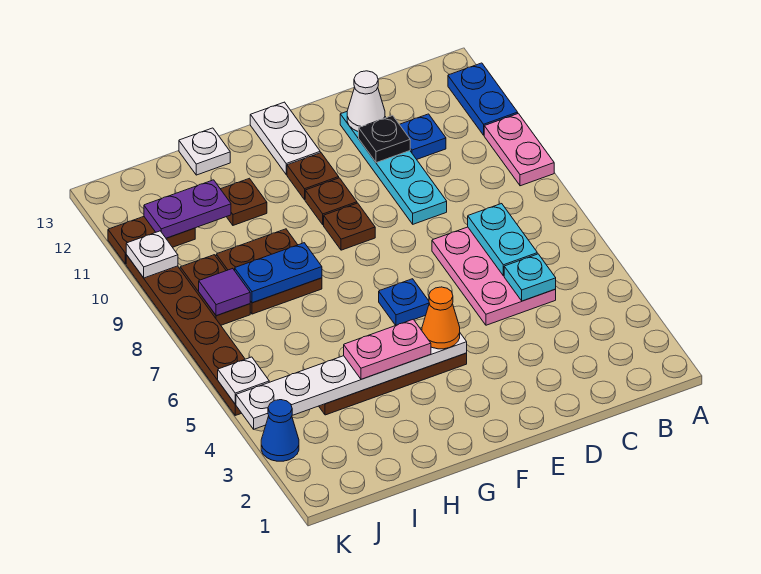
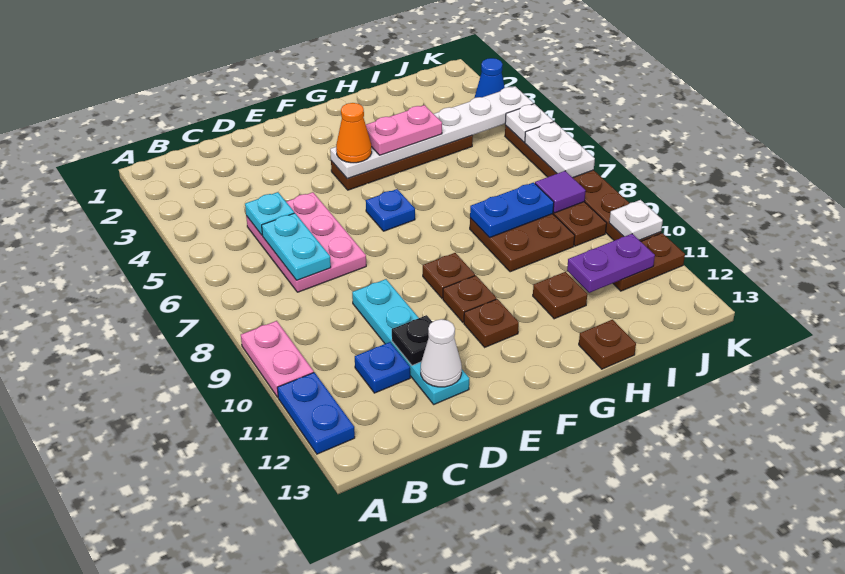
white 1x2 plate [250,102,320,174] -> white 1x2 plate moved to [525,122,595,178]
white 1x1 plate [179,128,230,175] -> brown 1x1 plate [579,320,636,369]

